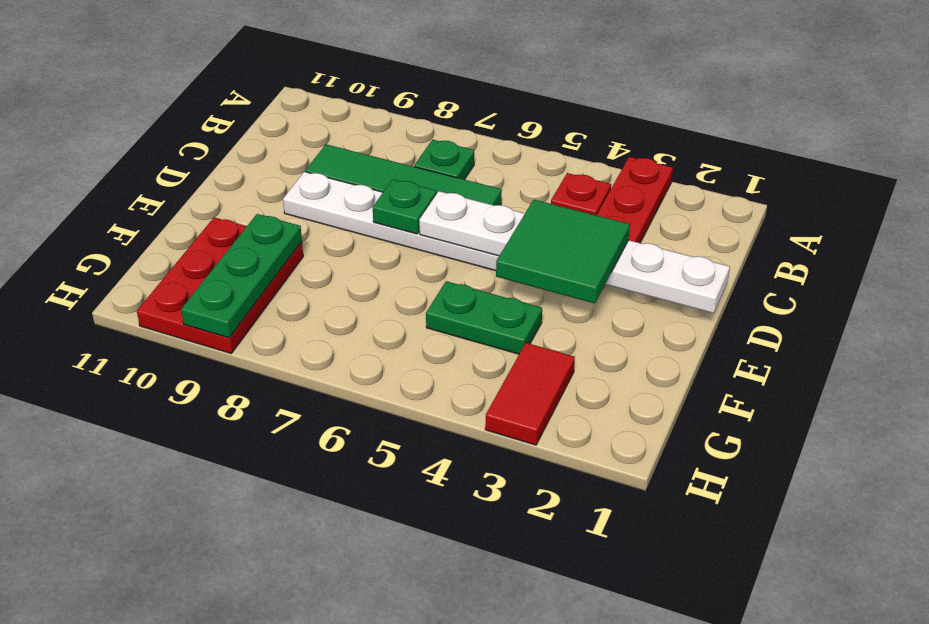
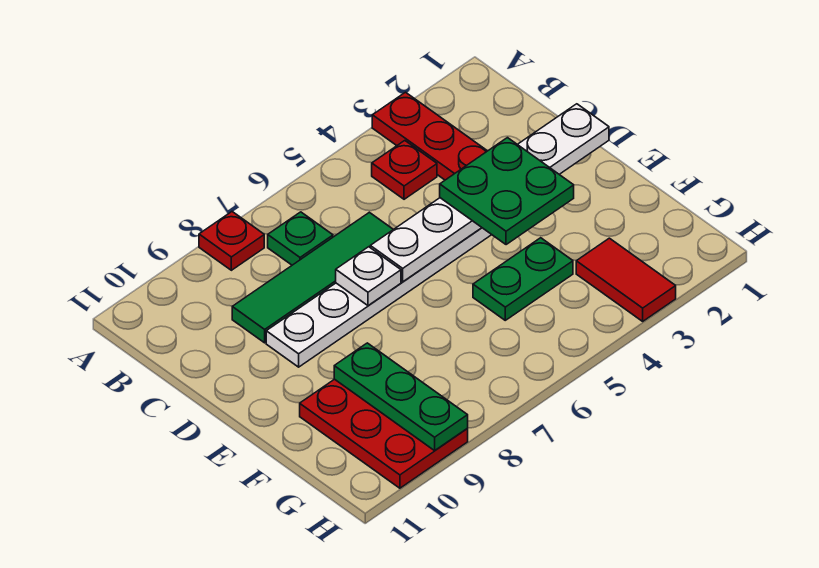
none -> red 1x1 plate [199,212,264,270]
green 2x2 tile [496,200,630,303] -> green 2x2 plate [440,138,574,245]
green 1x1 plate [373,179,436,234] -> white 1x1 plate [336,247,401,306]

